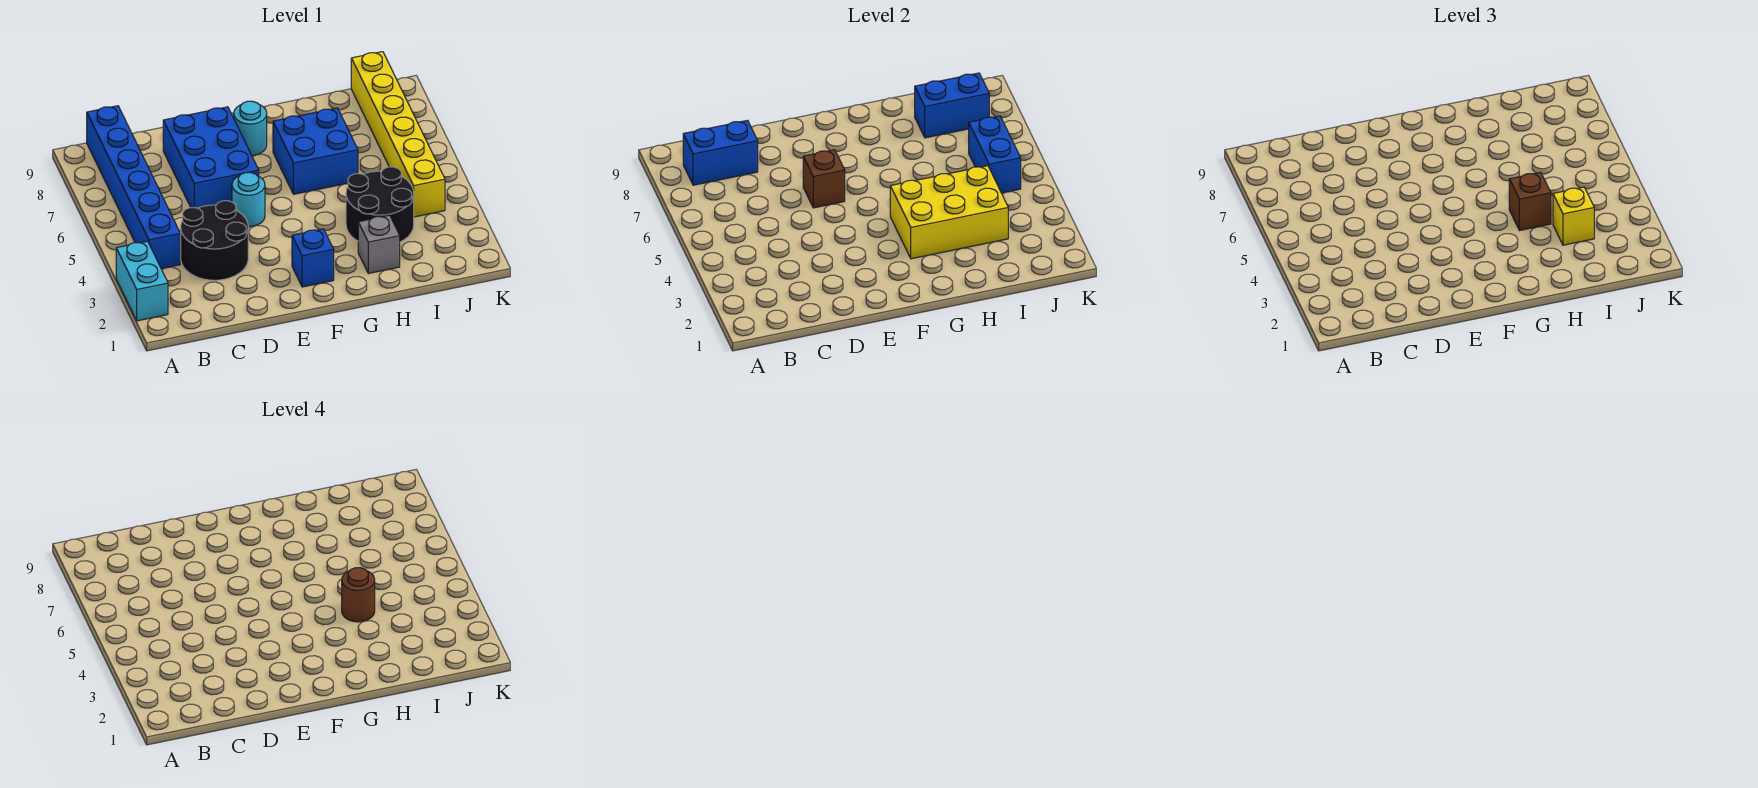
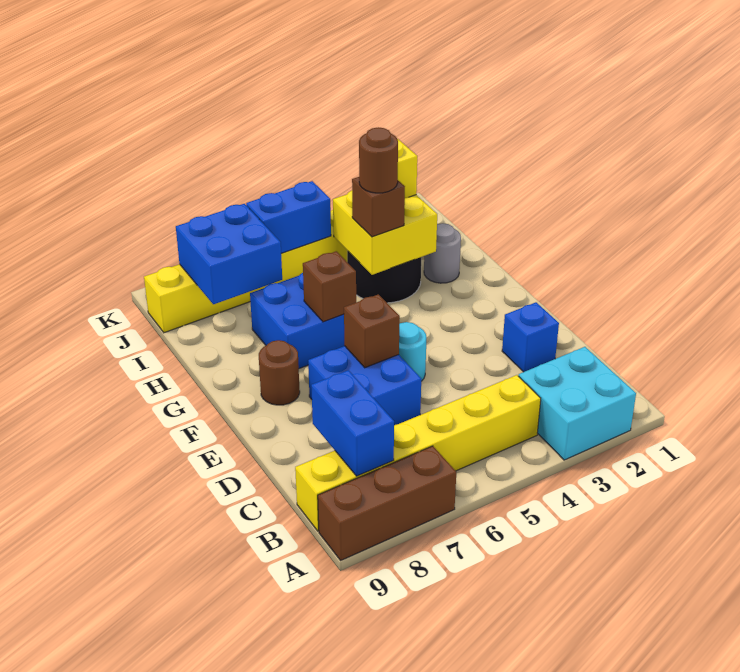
cyan 1x2 brick [116,241,168,321] -> cyan 2x2 brick [519,347,636,460]
none -> brown 1x3 brick [318,446,456,560]
blue 1x6 brick [87,106,180,269] -> yellow 1x6 brick [295,375,541,531]
black 2x2 round brick [181,201,248,280] -> none
blue 2x3 brick [163,107,259,208] -> blue 2x2 brick [308,346,421,425]
blue 1x1 brick [292,229,334,287] -> blue 1x1 brick moved to [502,302,559,372]
cyan 1x1 round brick [234,101,267,155] -> brown 1x1 round brick [259,340,300,405]
yellow 2x3 brick [890,166,1008,259] -> yellow 2x2 brick [333,191,437,275]
none -> brown 1x1 brick [303,251,356,322]
grey 1x1 brick [358,215,400,273] -> grey 1x1 round brick [424,223,461,283]
blue 1x2 brick [915,73,989,138] -> blue 2x2 brick [176,204,282,304]

